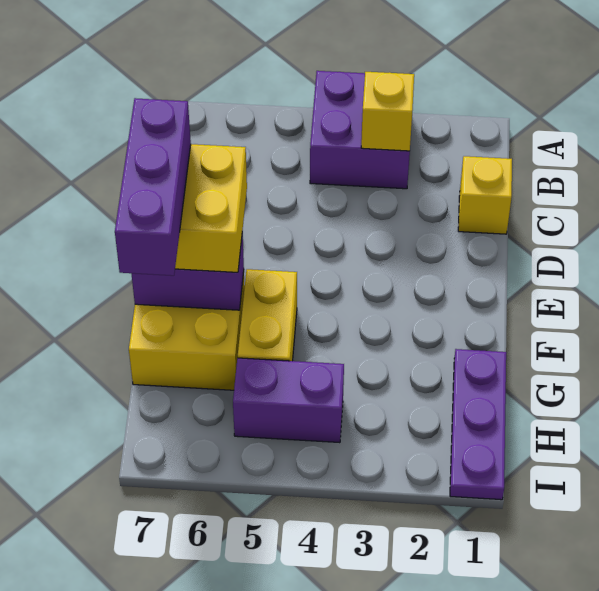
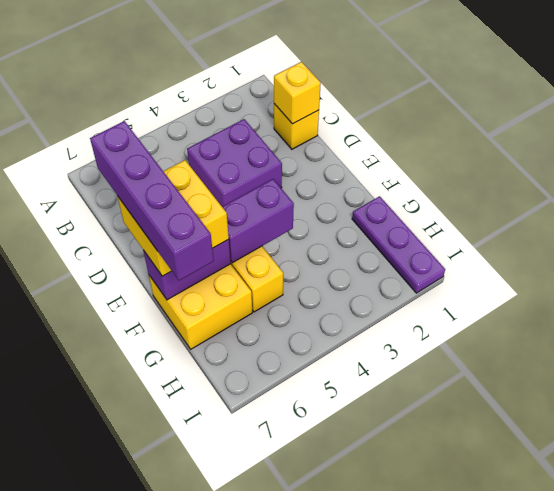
purple 2x2 brick [310,71,410,189] -> purple 2x2 brick moved to [187,119,282,206]
yellow 1x1 brick [361,72,414,151] -> yellow 1x1 brick moved to [274,62,321,124]
purple 1x3 brick [115,98,191,276] -> purple 1x4 brick [90,121,214,280]
purple 1x2 brick [233,358,344,443] -> purple 1x2 brick moved to [222,179,294,263]

